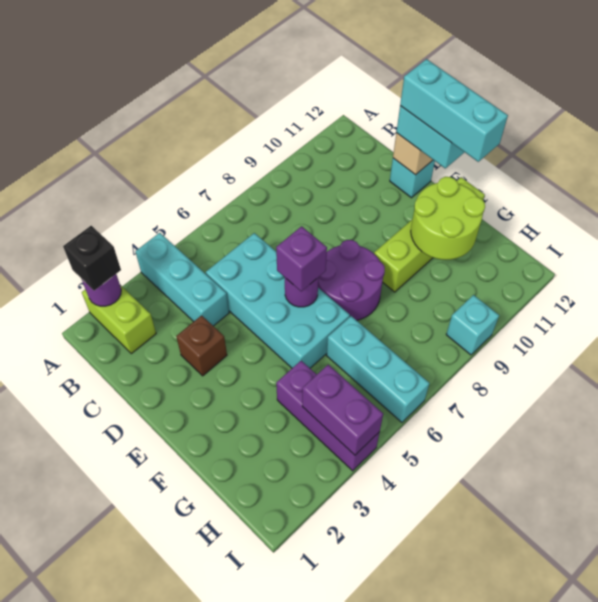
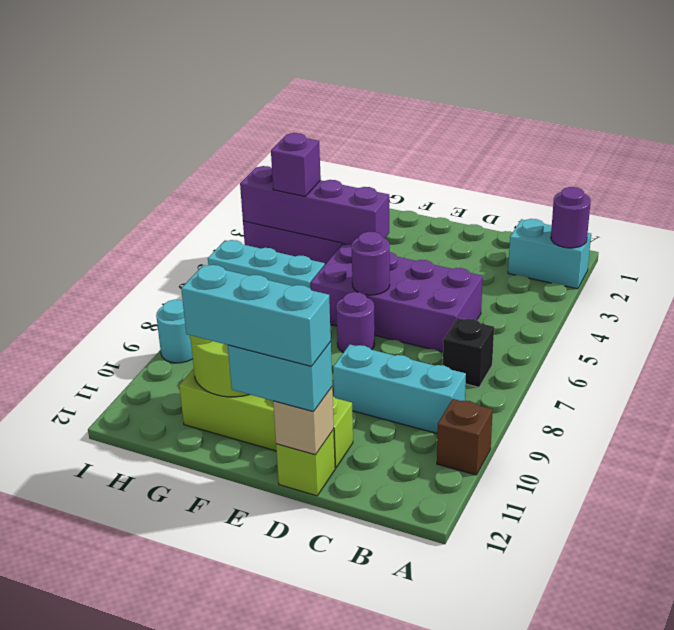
lime 1x2 brick [82,285,156,354] -> cyan 1x2 brick [508,219,591,289]
black 1x1 brick [63,226,121,291] -> black 1x1 brick moved to [443,318,494,387]
cyan 1x3 brick [135,233,229,326] -> cyan 1x3 brick moved to [333,345,466,433]
cyan 2x4 brick [206,233,350,368] -> purple 2x4 brick [311,244,483,352]
brown 1x1 brick [176,315,227,376] -> brown 1x1 brick moved to [437,399,493,475]
cyan 1x1 brick [390,158,435,198] -> lime 1x1 brick [276,429,335,496]
purple 1x1 brick [276,226,327,291] -> purple 1x1 brick moved to [271,133,321,196]
purple 2x2 round brick [318,240,385,320] -> purple 1x1 round brick [336,292,375,352]
lime 1x4 brick [374,177,485,292] -> lime 1x4 brick turned to [179,369,353,468]
purple 1x2 brick [302,365,383,455] -> purple 1x4 brick [240,166,389,244]
cyan 1x1 brick [446,295,499,355] -> cyan 1x1 round brick [156,300,193,363]

